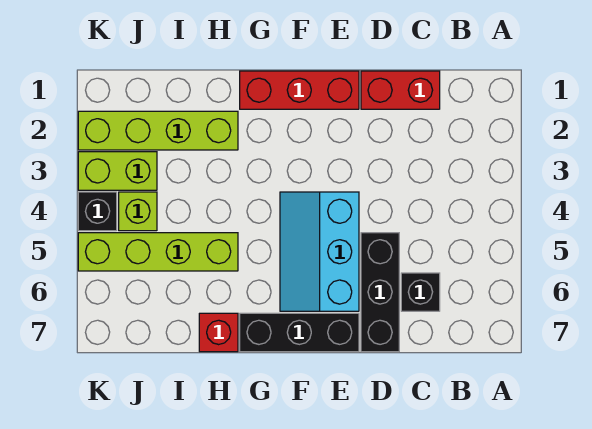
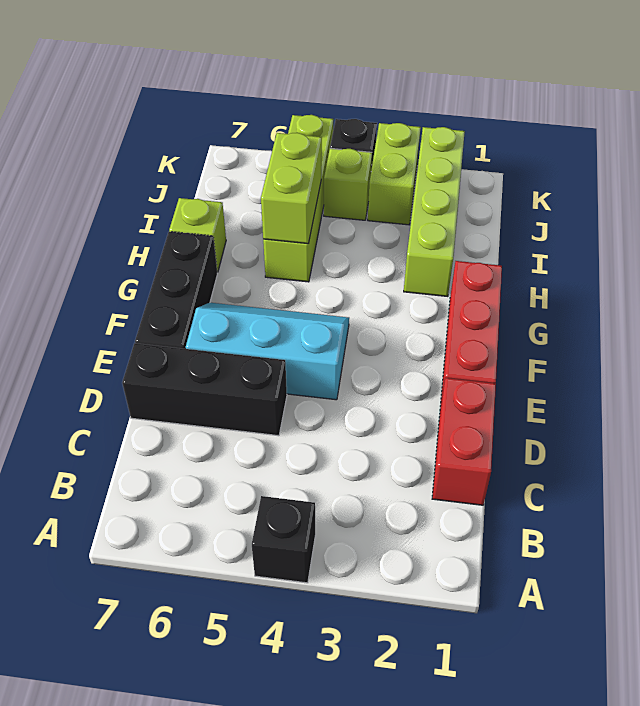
black 1x1 brick [401,273,440,311] -> black 1x1 brick moved to [252,496,315,583]
none -> lime 1x2 brick [261,133,322,244]
red 1x1 brick [199,313,238,352] -> lime 1x1 brick [169,198,226,272]

